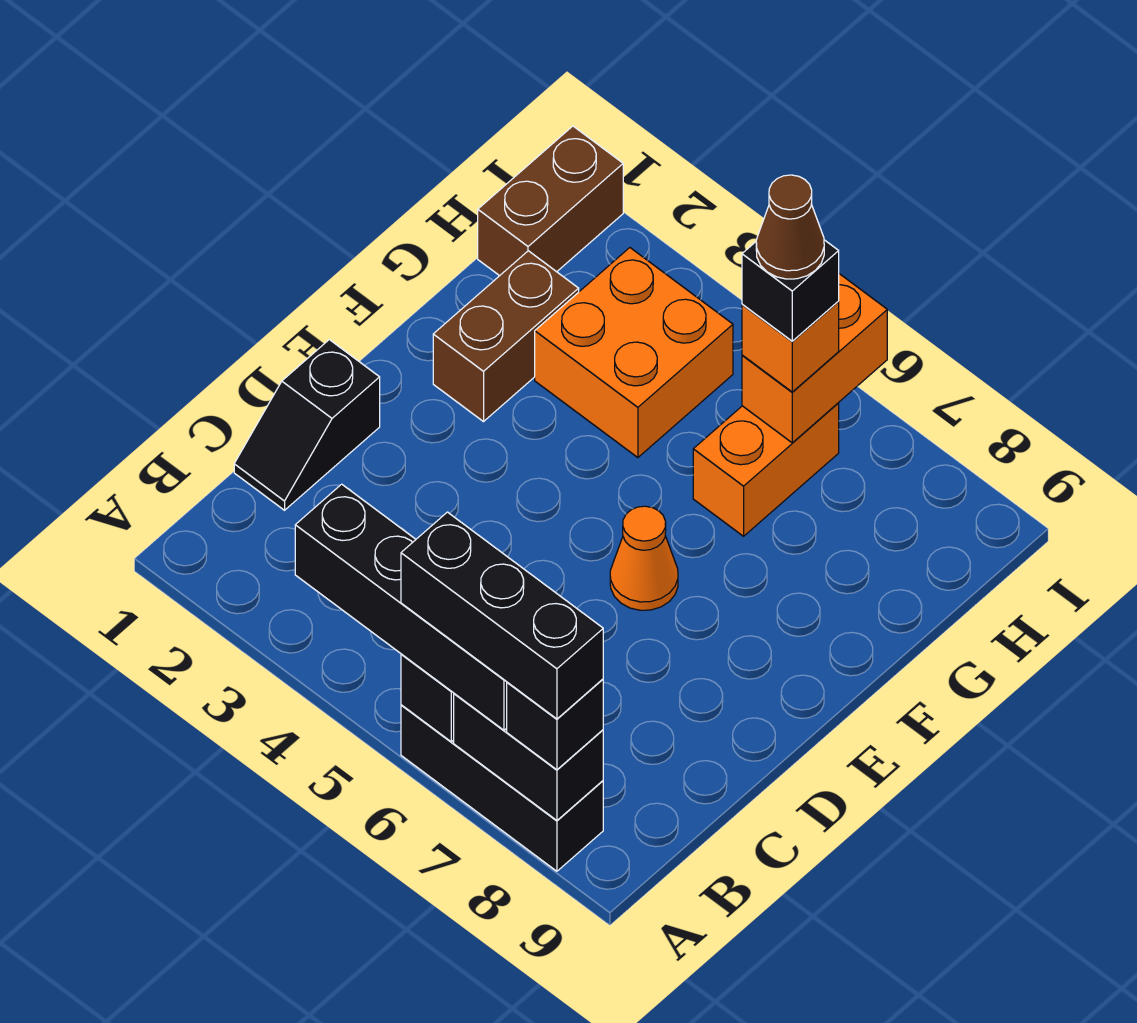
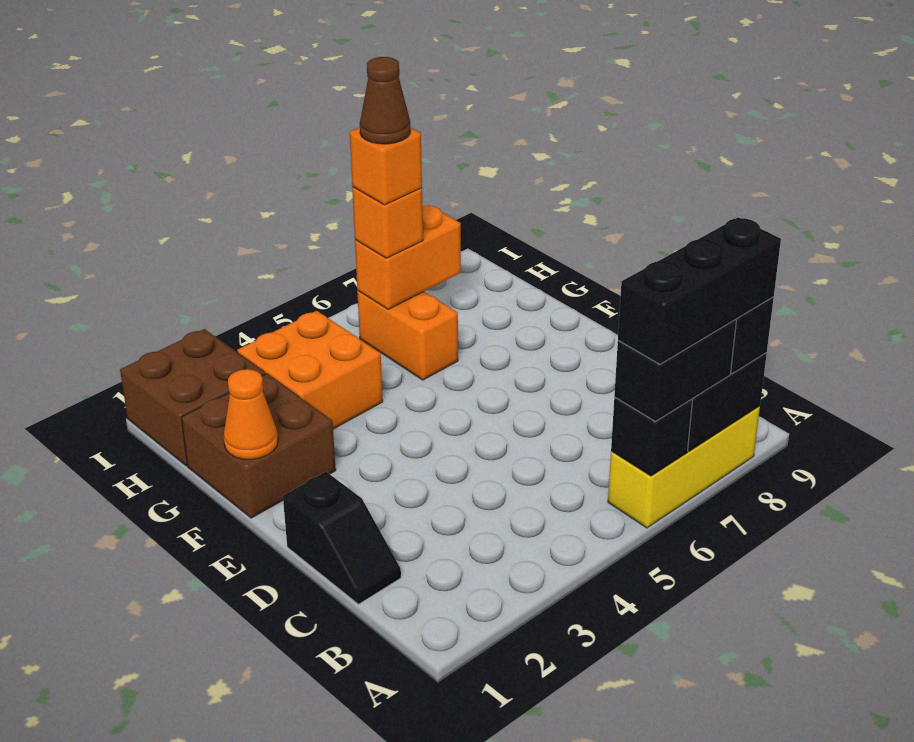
black 1x4 brick [295,484,507,730] -> black 1x2 brick [614,319,736,421]
black 1x3 brick [401,705,603,871] -> yellow 1x3 brick [608,406,760,528]
orange 1x1 cone [610,506,678,610] -> orange 1x1 cone moved to [224,369,278,459]
brown 1x2 brick [433,251,579,422] -> brown 2x2 brick [181,374,336,518]
brown 1x2 brick [478,126,623,276] -> brown 2x2 brick [120,329,265,466]
orange 1x2 brick [742,274,887,443] -> orange 1x2 brick turned to [355,205,461,309]
black 1x1 brick [742,240,839,341] -> orange 1x1 brick [350,127,422,205]

